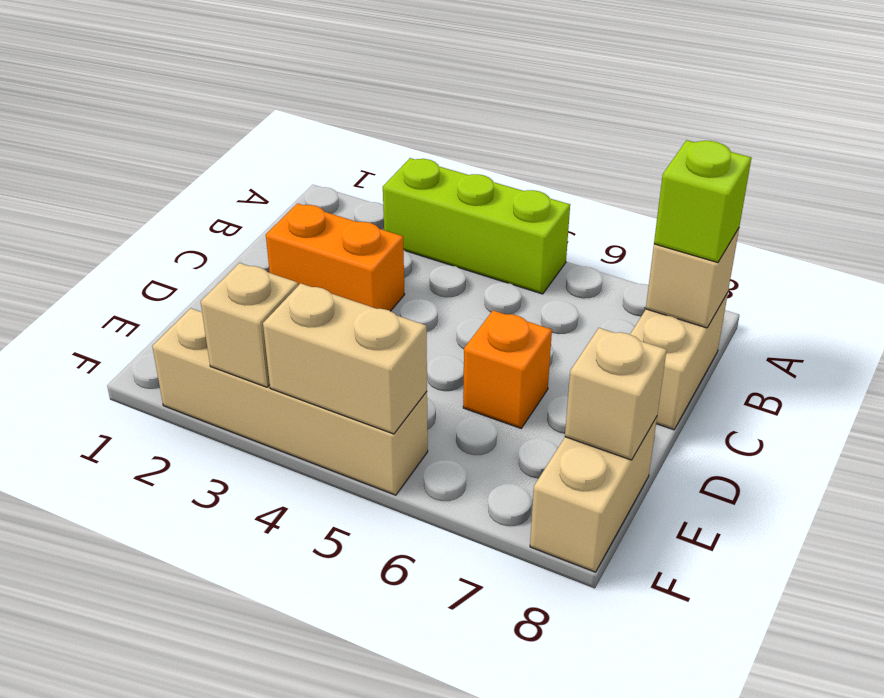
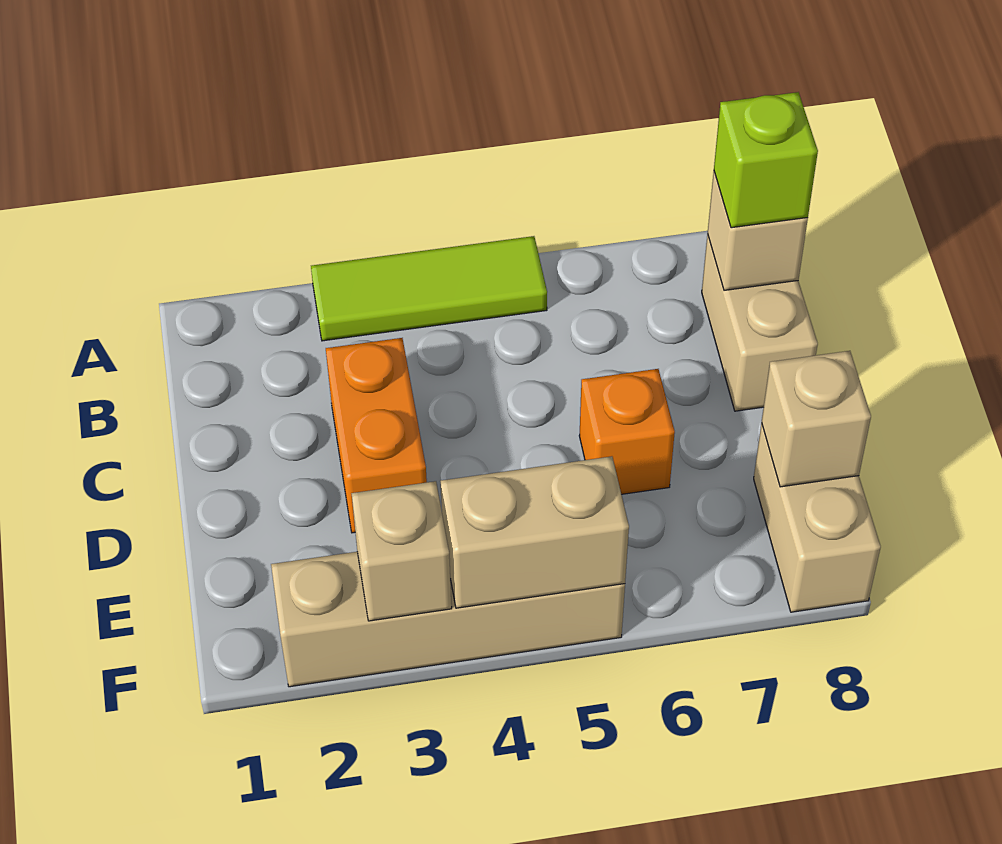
lime 1x3 brick [383,158,570,294] -> lime 1x3 tile [311,236,547,341]
orange 1x2 brick [266,203,405,311] -> orange 1x2 brick turned to [326,338,427,533]

